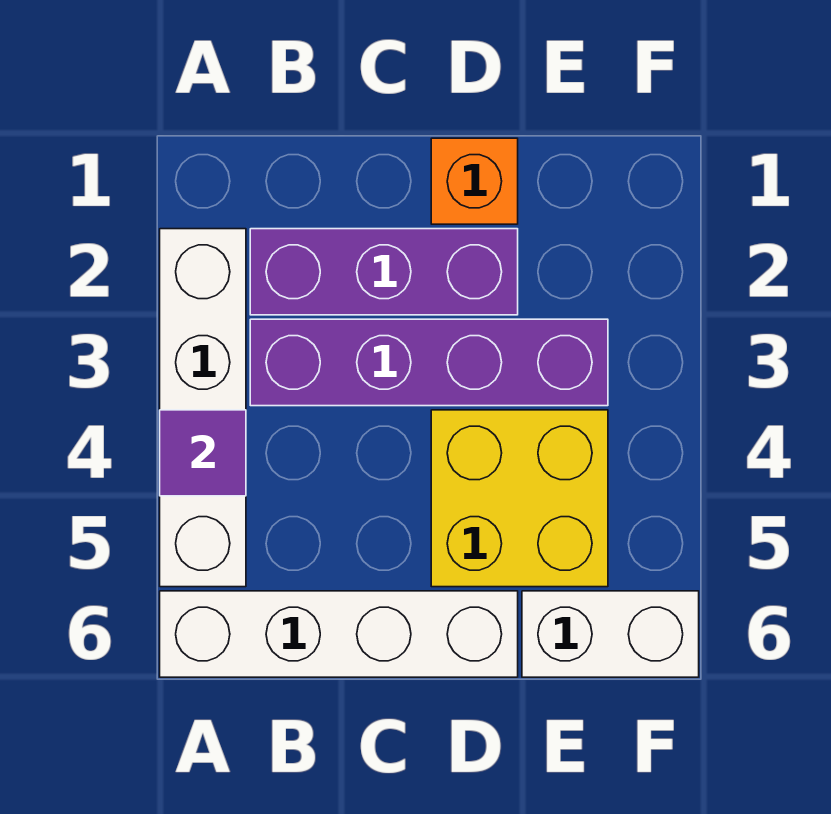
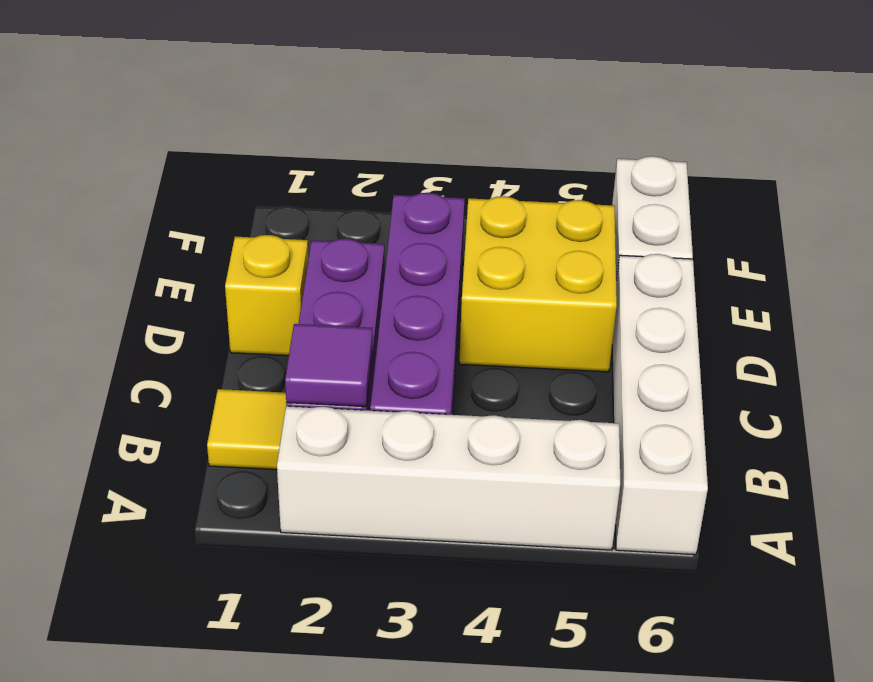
purple 1x1 tile [160,410,246,496] -> purple 1x1 tile moved to [285,324,372,407]
none -> yellow 1x1 tile [207,389,286,470]
orange 1x1 brick [431,138,518,224] -> yellow 1x1 brick [225,235,308,356]

